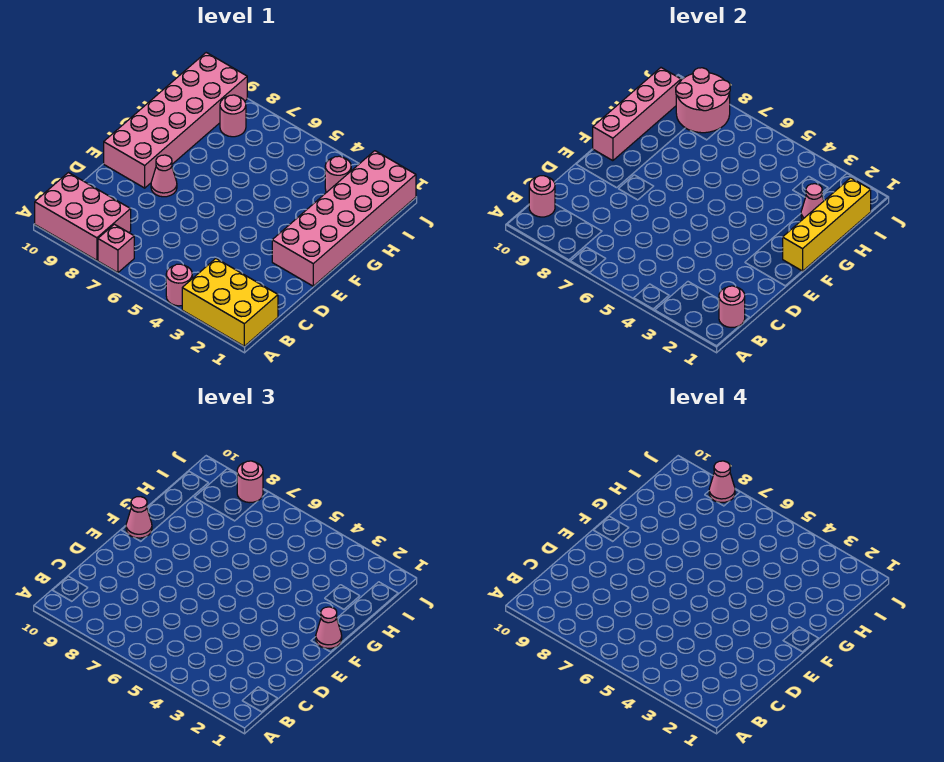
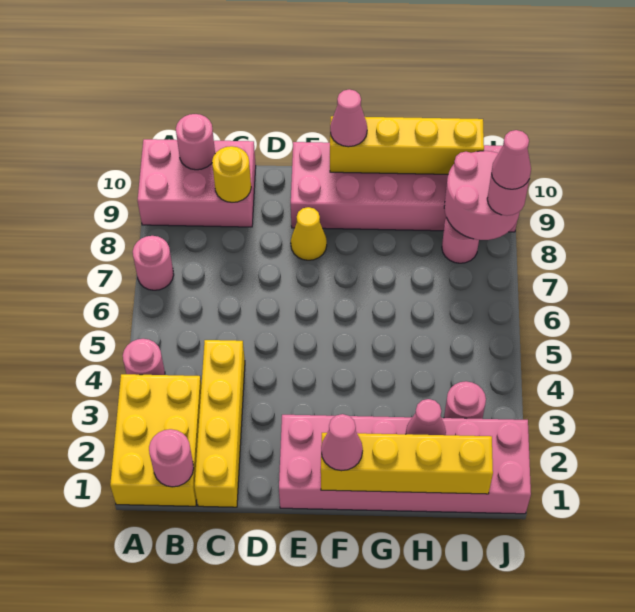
pink 1x1 brick [98,224,134,273] -> pink 1x1 round brick [133,236,174,290]
pink 2x3 brick [35,173,131,260] -> pink 2x3 brick turned to [137,139,256,227]
none -> yellow 1x4 brick [194,340,245,507]
none -> yellow 1x1 round brick [212,146,251,203]
pink 1x1 cone [151,155,177,197] -> yellow 1x1 cone [291,207,327,260]
pink 1x4 brick [593,68,681,161] -> yellow 1x4 brick [330,116,484,174]

